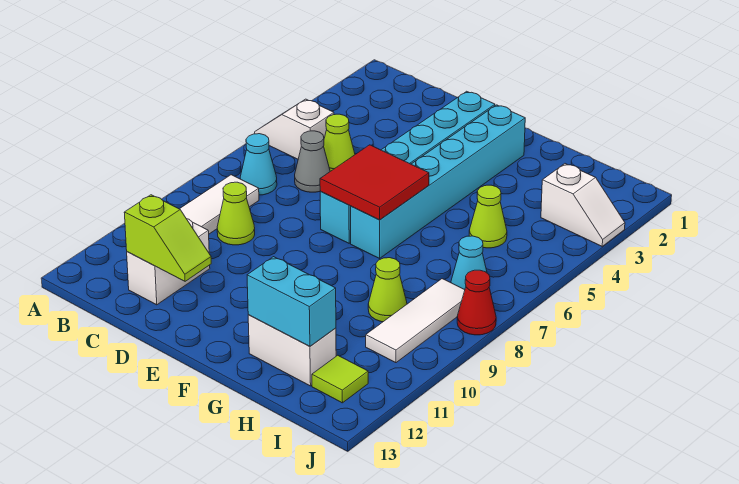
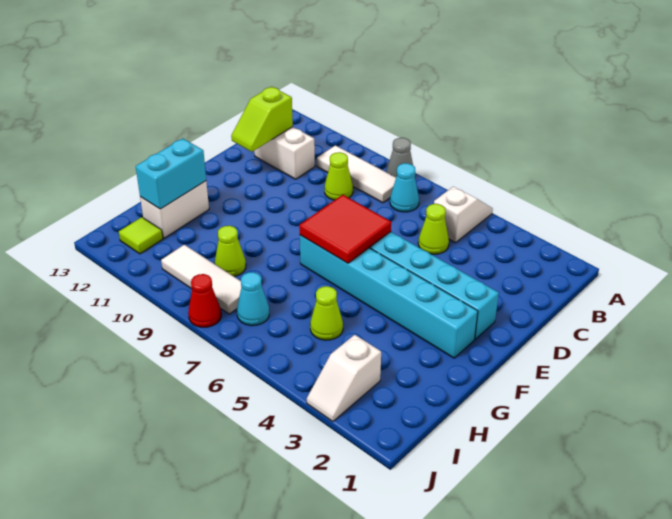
grey 1x1 cone [295,131,330,192] -> grey 1x1 cone moved to [386,138,413,177]

